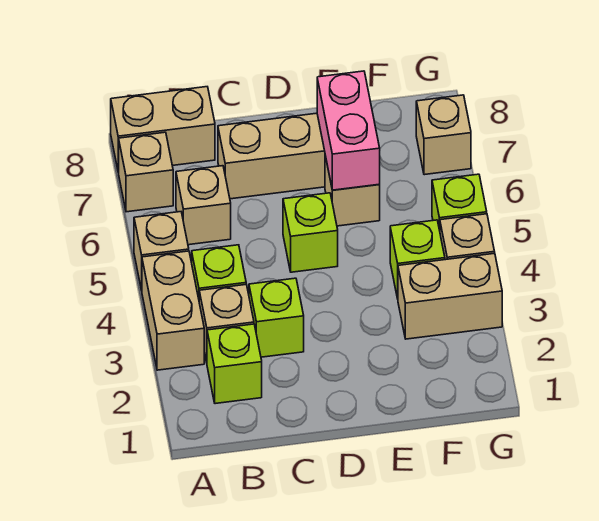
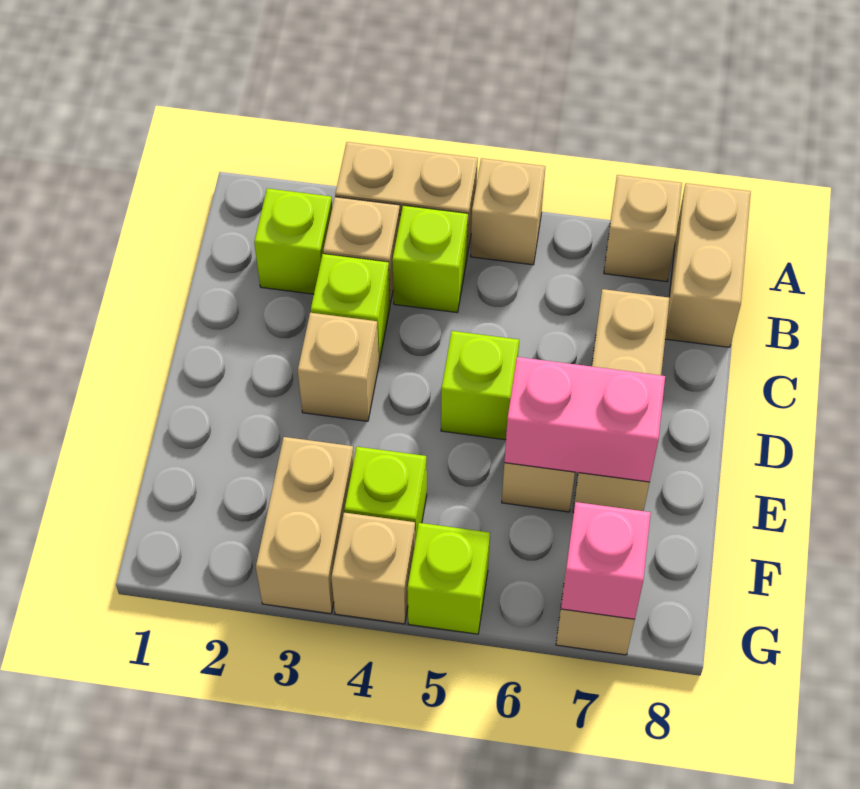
tan 1x1 brick [176,166,231,245] -> tan 1x1 brick moved to [298,313,379,421]
none -> pink 1x1 brick [561,502,651,619]

